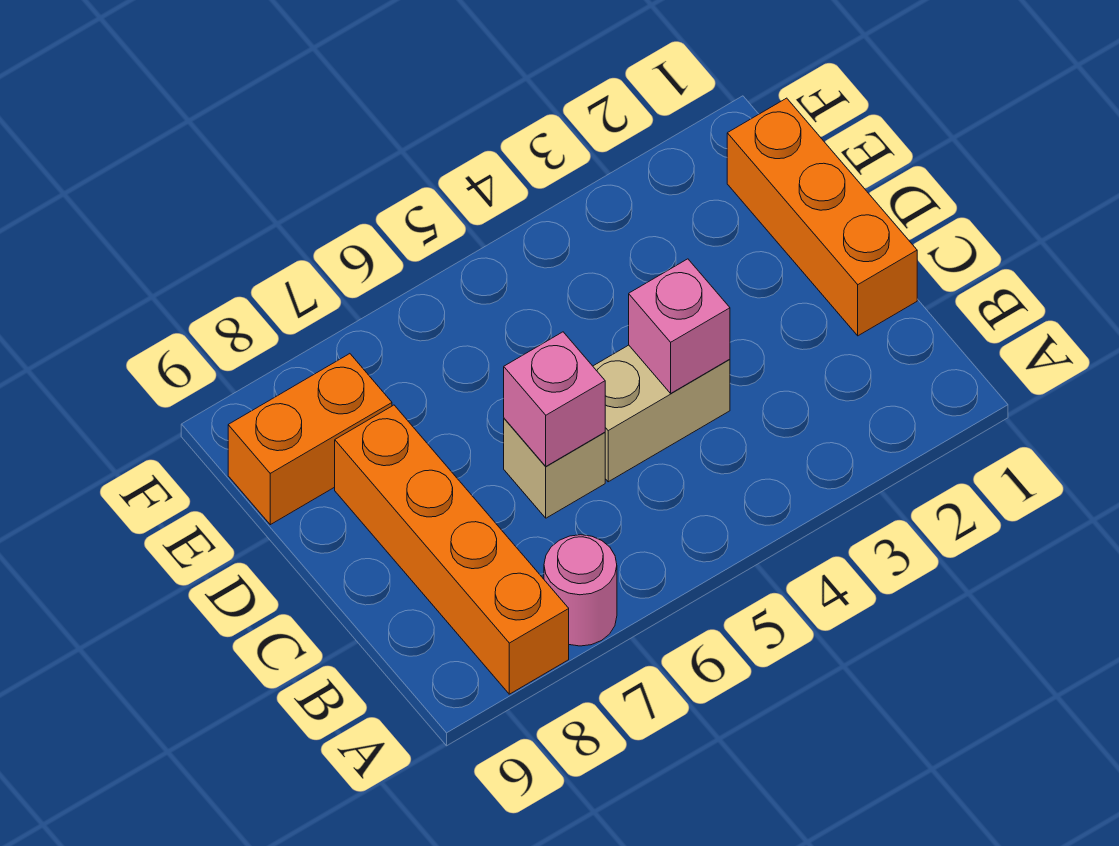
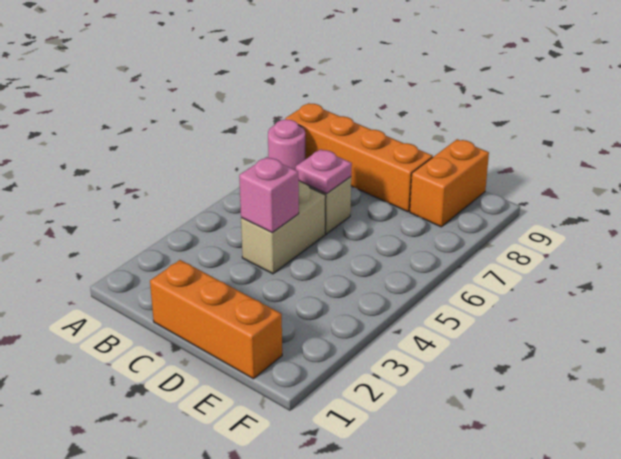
pink 1x1 brick [504,332,605,466] -> pink 1x1 plate [296,149,352,193]

